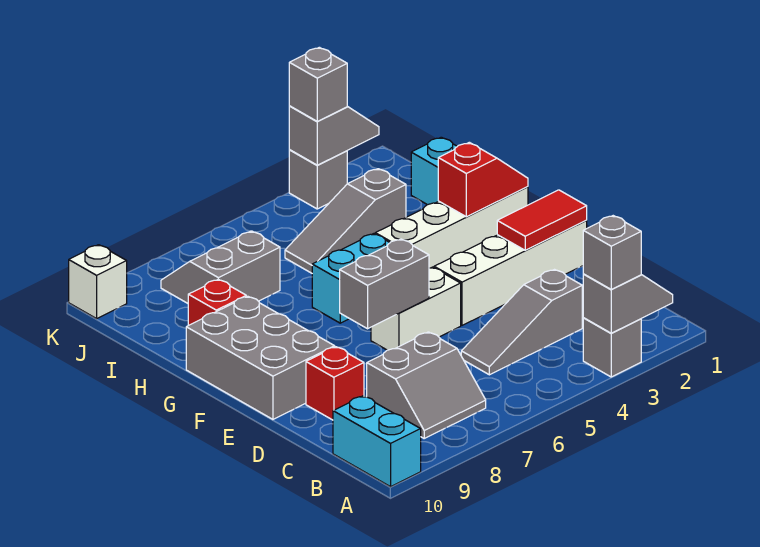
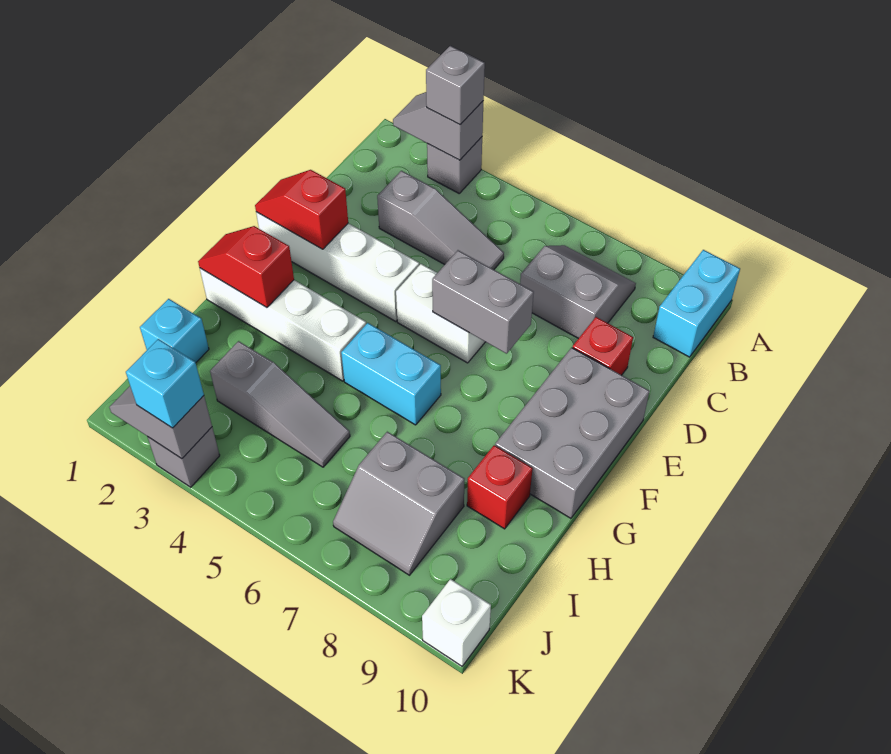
red 1x2 tile [497,190,587,250] -> red 1x2 slope [255,170,348,249]
grey 1x1 brick [289,47,347,122] -> cyan 1x1 brick [126,339,204,428]

